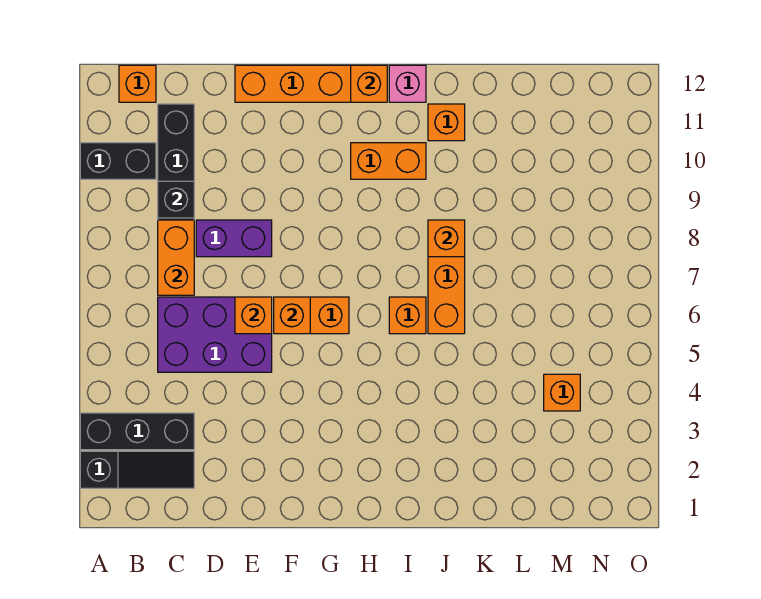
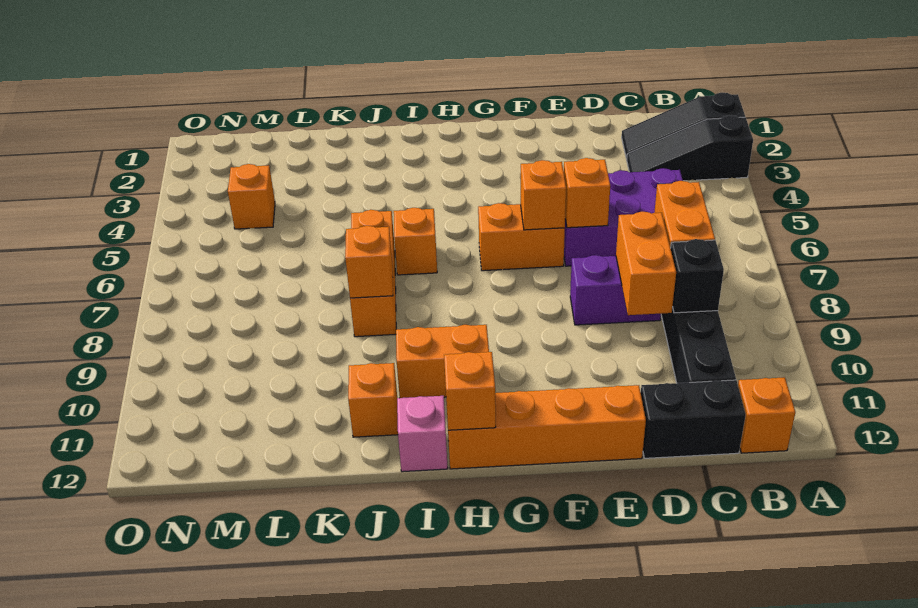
black 1x3 brick [80,413,194,450] -> black 1x3 slope [627,115,753,181]
black 1x2 brick [80,143,156,179] -> black 1x2 brick moved to [641,380,746,458]
none -> orange 1x2 brick [616,212,676,315]

